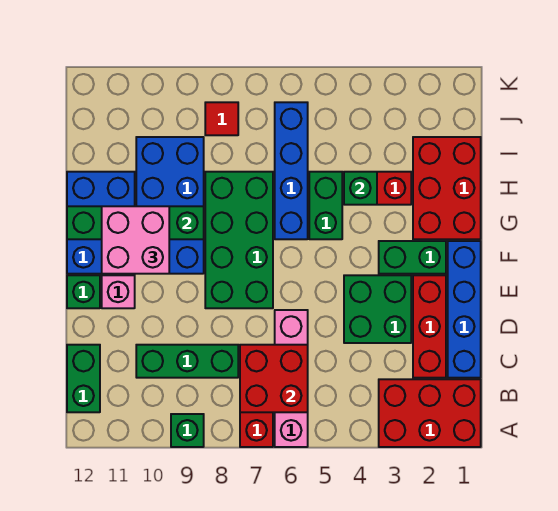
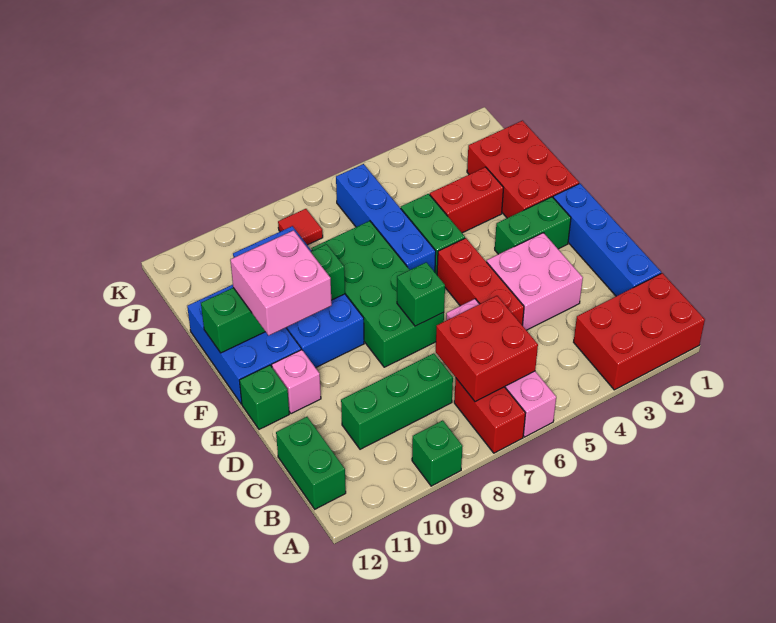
red 1x3 brick [413,275,446,378] -> red 1x3 brick moved to [437,238,524,325]
green 2x2 brick [344,275,411,343] -> pink 2x2 brick [487,233,583,330]
green 1x1 brick [344,172,377,205] -> green 1x1 brick moved to [397,262,445,326]

